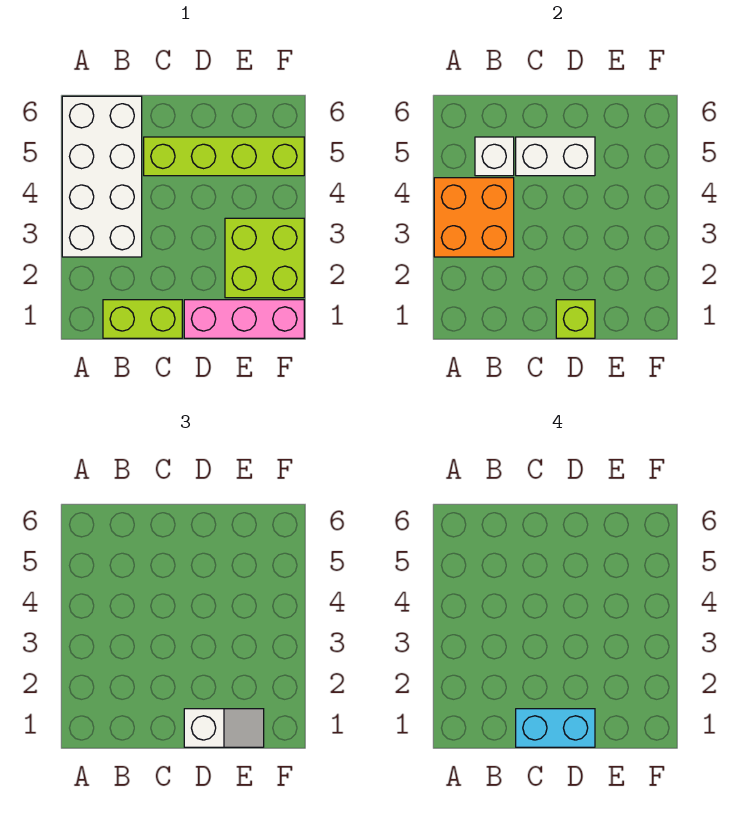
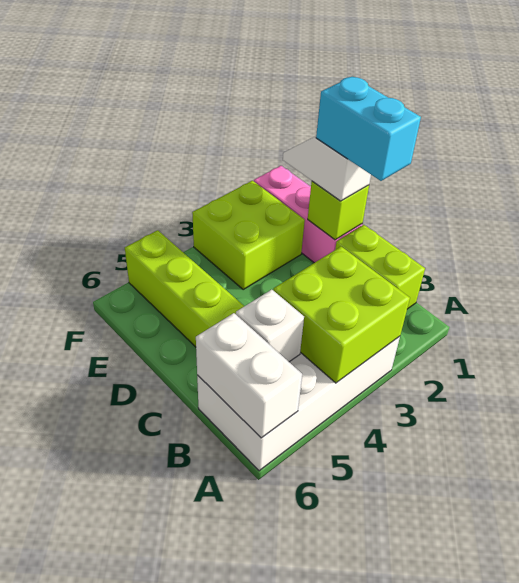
orange 2x2 brick [434,178,514,257] -> lime 2x2 brick [273,247,410,383]
white 1x2 brick [516,137,595,176] -> white 1x2 brick moved to [196,313,302,438]

